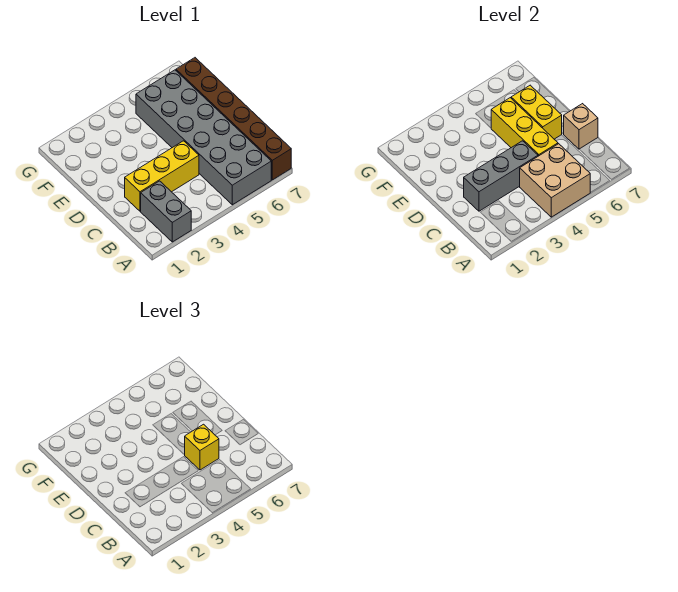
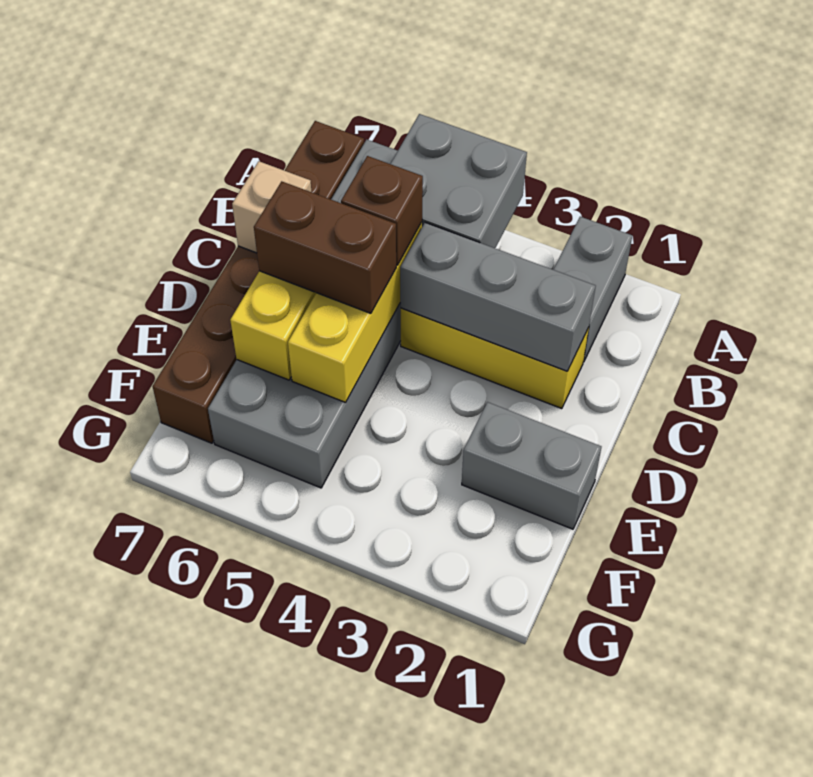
tan 2x2 brick [520,144,590,217] -> grey 2x2 brick [391,114,527,248]
yellow 1x1 brick [185,424,219,470] -> brown 1x1 brick [341,156,423,265]
none -> brown 1x2 brick [254,181,396,313]
none -> grey 1x2 brick [462,402,601,529]

